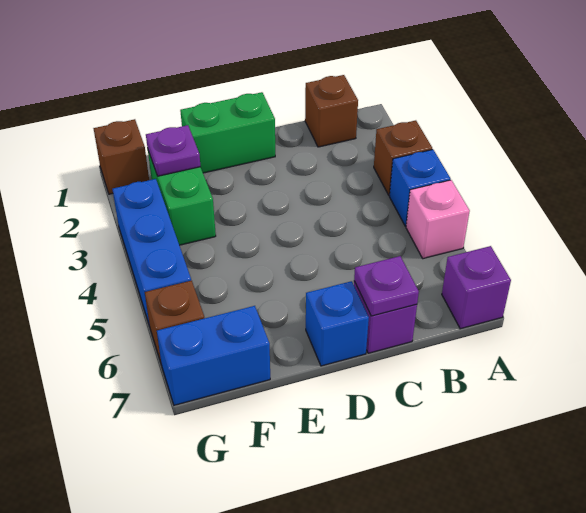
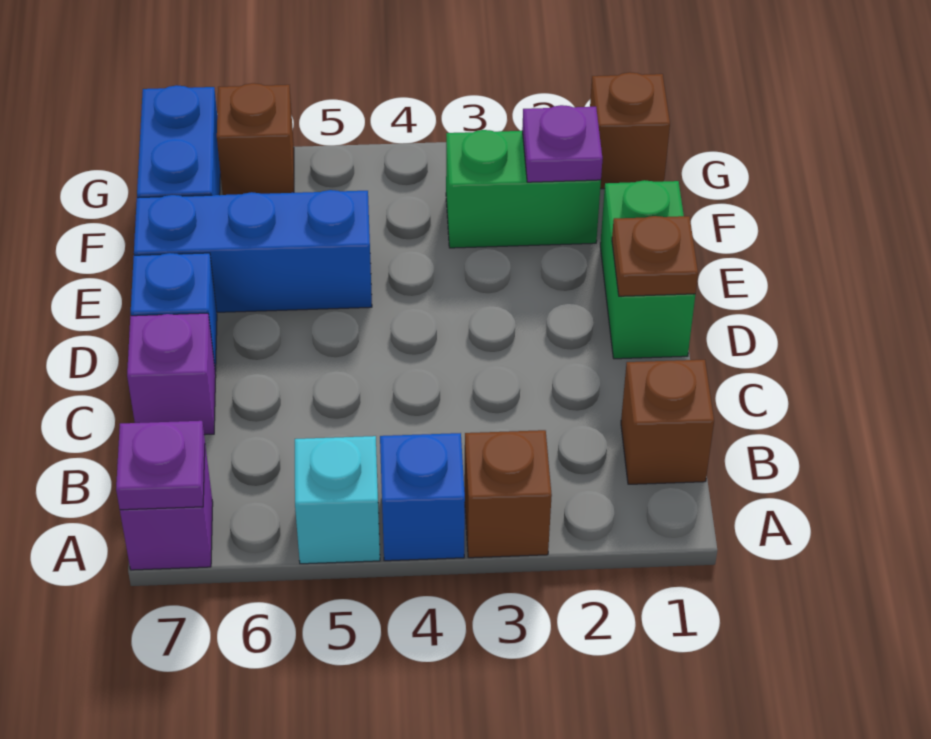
pink 1x1 brick [406,180,470,259] -> cyan 1x1 brick [295,436,380,564]
purple 1x1 plate [354,256,419,316] -> purple 1x1 plate moved to [116,421,205,510]
none -> brown 1x1 plate [612,216,698,296]
blue 1x3 brick [112,179,191,325] -> blue 1x3 brick moved to [134,190,372,312]

